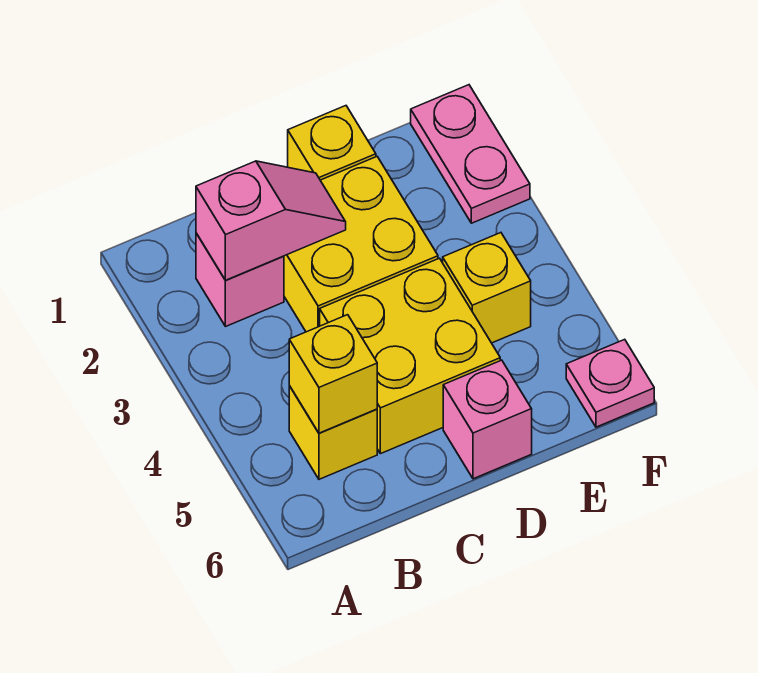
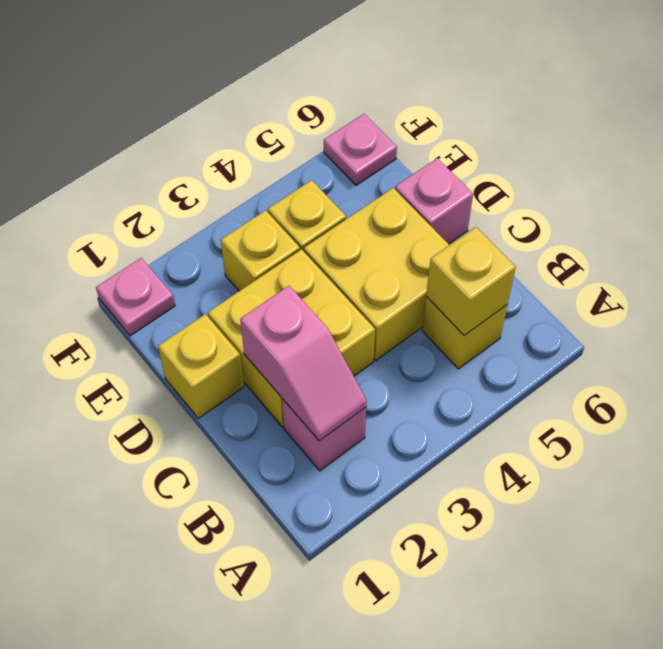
pink 1x2 slope [196,161,346,280] -> pink 1x2 slope turned to [240,286,367,441]
none -> yellow 1x1 brick [221,210,300,291]
pink 1x2 plate [411,85,530,223] -> pink 1x1 plate [96,258,175,336]

